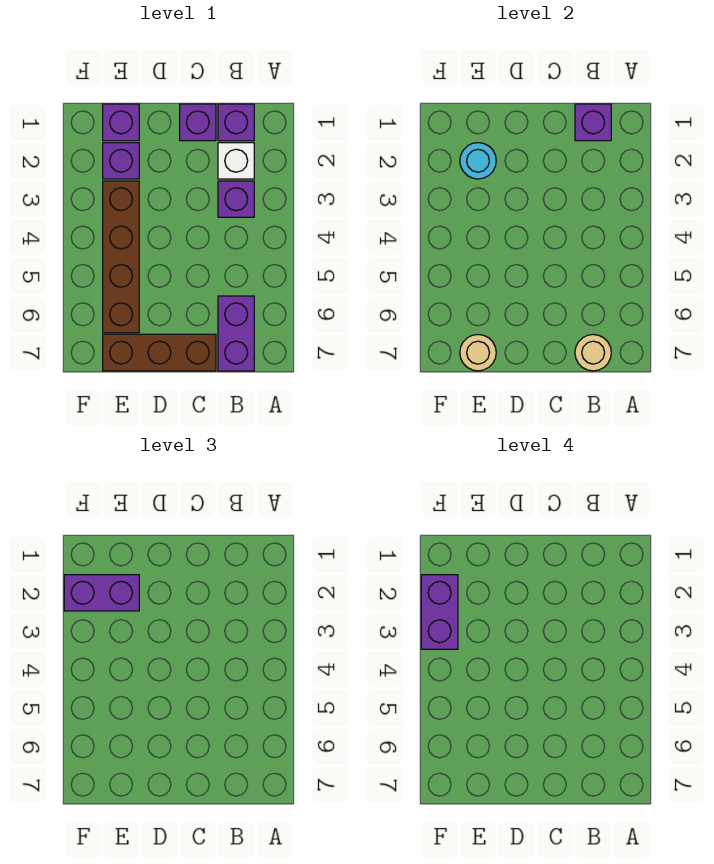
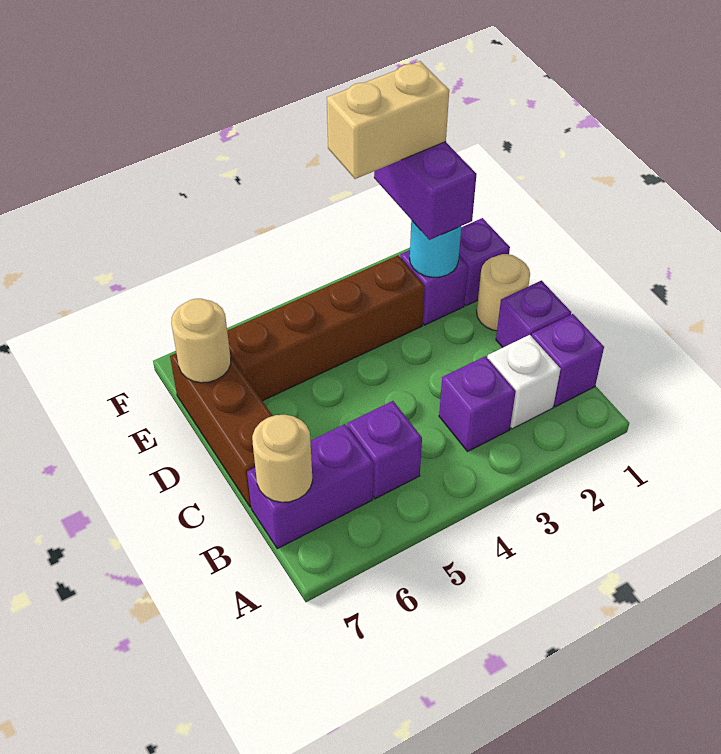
purple 1x1 brick [575,104,611,141] -> purple 1x1 brick moved to [347,401,422,499]
none -> tan 1x1 round brick [477,254,530,331]
purple 1x2 brick [421,575,458,649] -> tan 1x2 brick [327,61,449,179]

